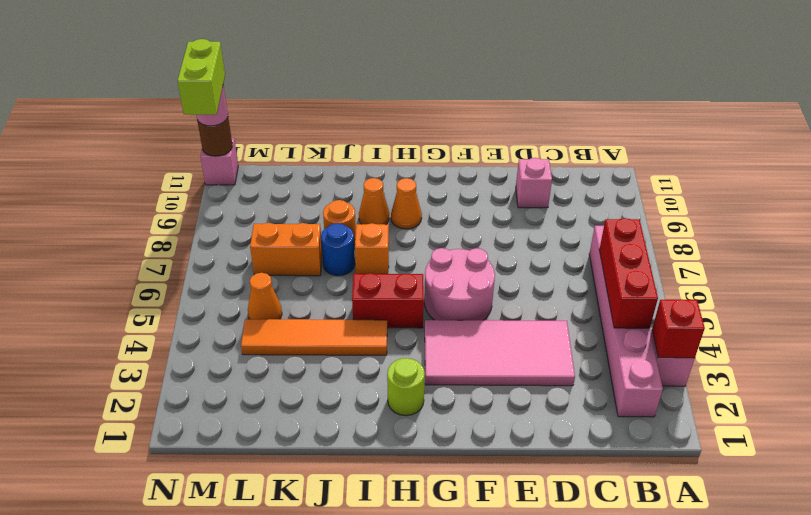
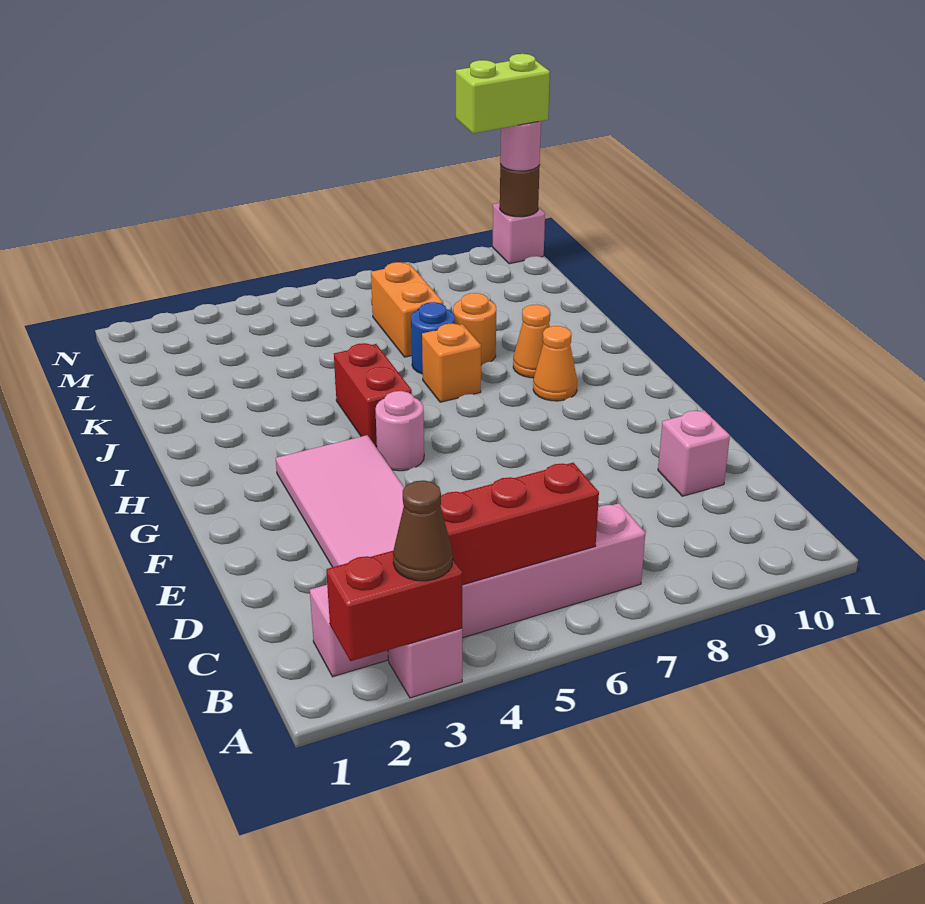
red 1x1 brick [652,299,705,358] -> red 1x2 brick [326,550,462,661]
none -> brown 1x1 cone [393,480,453,581]
pink 2x2 round brick [424,248,495,320] -> pink 1x1 round brick [375,391,424,471]
lime 1x1 round brick [387,358,425,416] -> none
orange 1x4 tile [241,319,387,355] -> none
orange 1x1 cone [248,273,282,319] -> none

